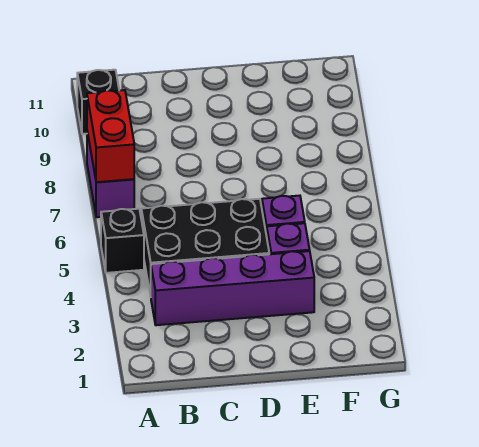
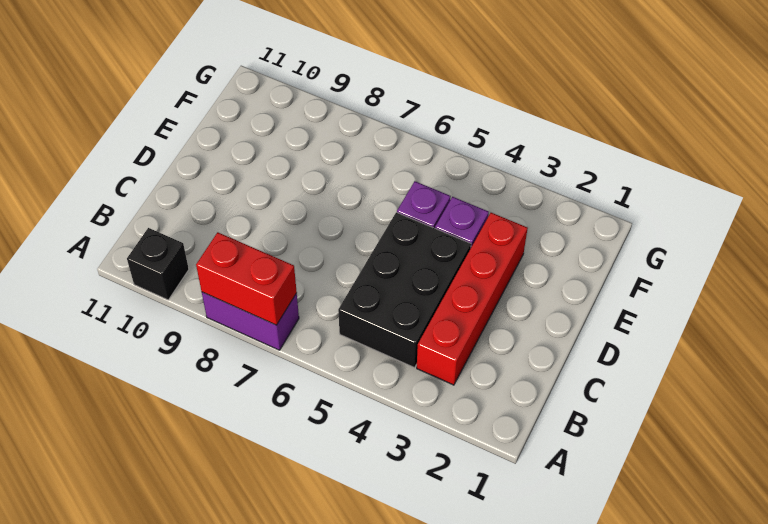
black 1x1 brick [101,209,144,273] -> none
purple 1x4 brick [151,251,314,325] -> red 1x4 brick [417,213,528,385]

